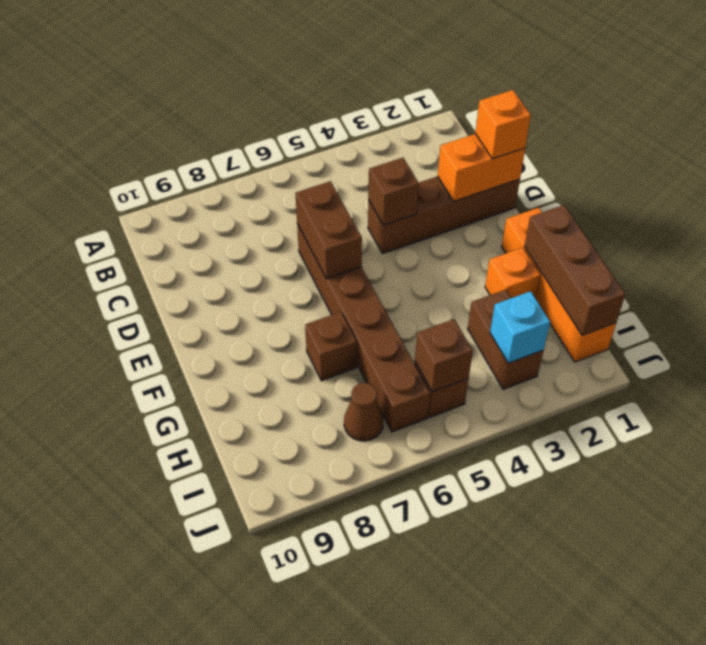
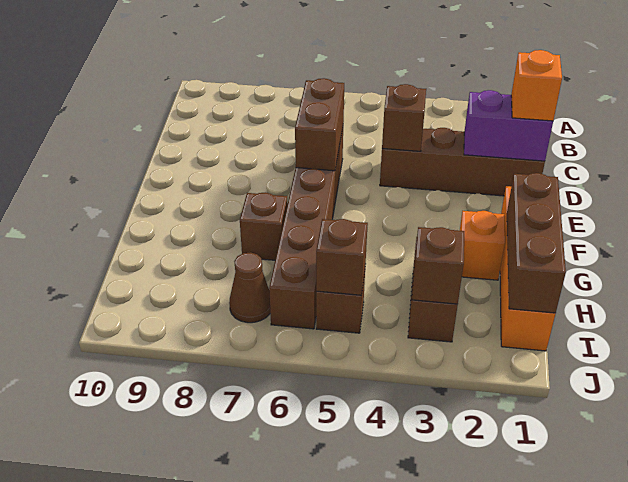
orange 1x2 brick [438,134,525,201] -> purple 1x2 brick [464,90,553,161]
cyan 1x1 brick [490,291,550,363] -> brown 1x1 brick [412,227,464,304]

